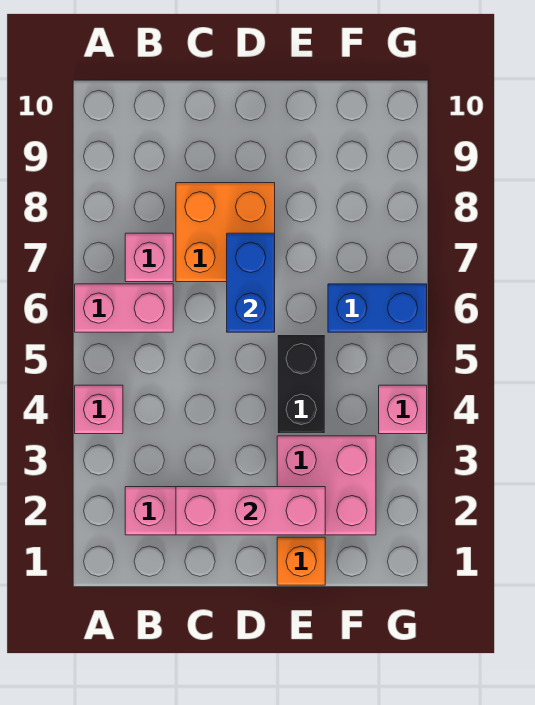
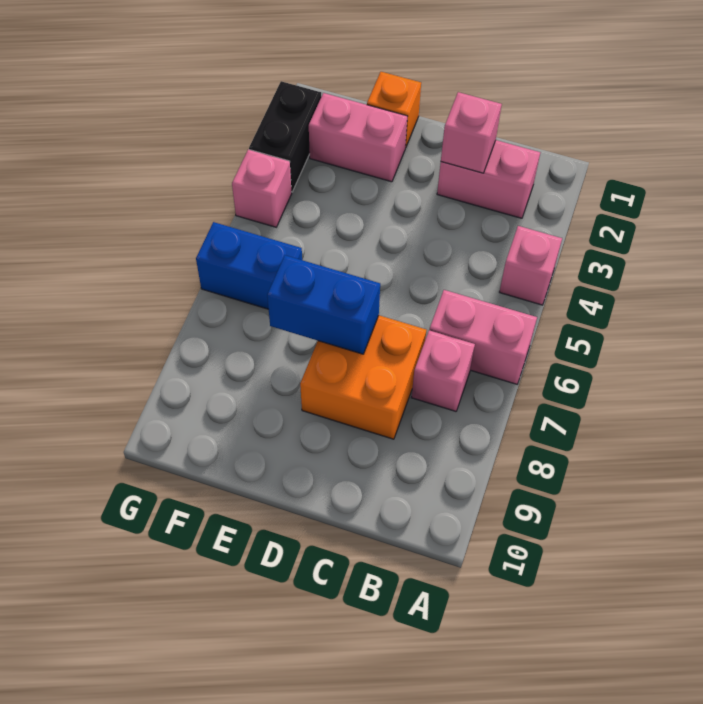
pink 1x3 brick [176,487,325,535] -> pink 1x1 brick [441,92,502,173]
blue 1x2 brick [227,233,275,332] -> blue 1x2 brick turned to [267,255,380,354]
pink 2x2 brick [277,436,376,535] -> pink 1x2 brick [309,93,407,182]
black 1x2 brick [277,335,325,434] -> black 1x2 brick moved to [249,81,321,192]

